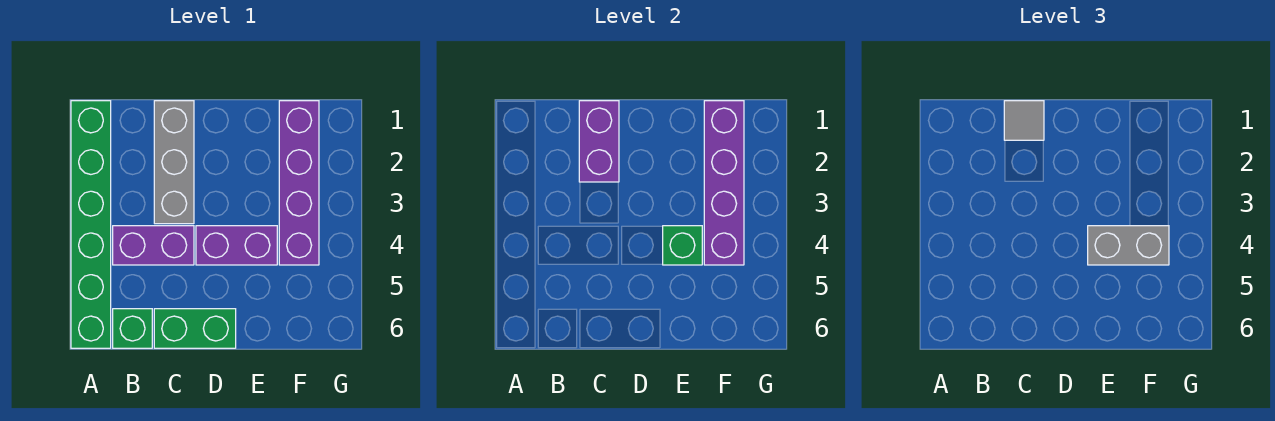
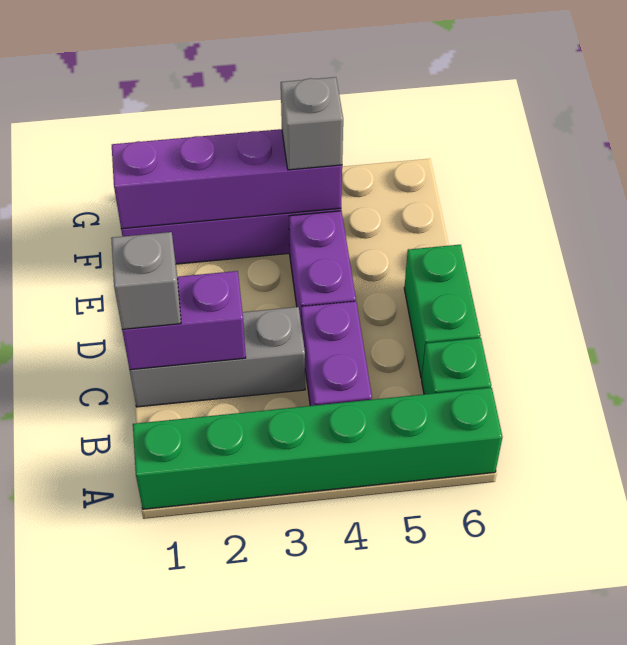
grey 1x1 tile [1004,101,1044,140] -> grey 1x1 brick [111,232,181,329]
green 1x1 brick [663,226,702,265] -> none
grey 1x2 brick [1088,226,1169,265] -> grey 1x1 brick [281,77,343,170]

